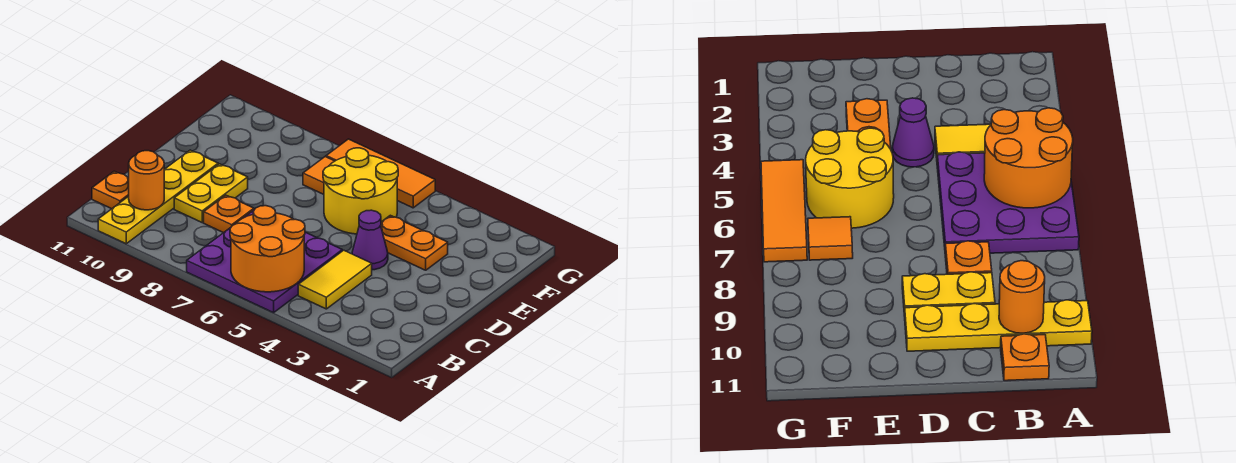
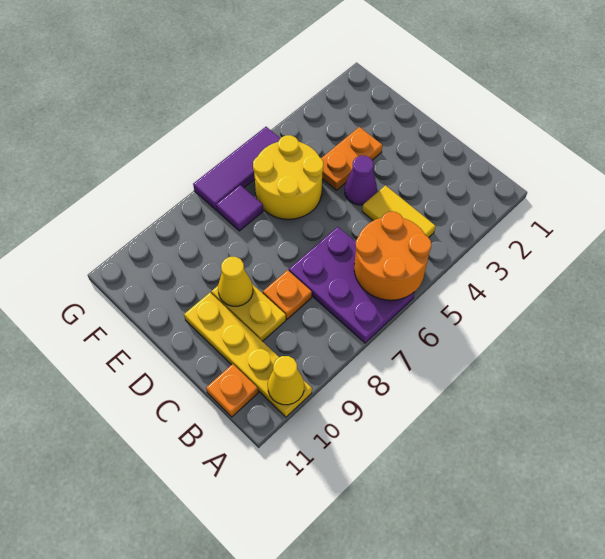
purple 3x3 plate [187,210,342,313] -> purple 2x3 plate [289,227,415,343]
none -> yellow 1x1 cone [268,356,304,405]
orange 1x1 round brick [129,151,164,210] -> none
none -> yellow 1x1 cone [218,257,253,306]
orange 1x1 tile [303,157,334,194] -> purple 1x1 tile [216,185,263,231]
orange 1x3 tile [326,139,435,208] -> purple 1x3 tile [193,127,280,210]

